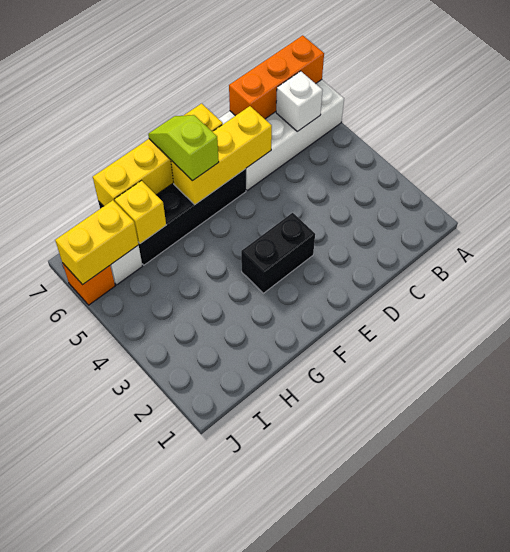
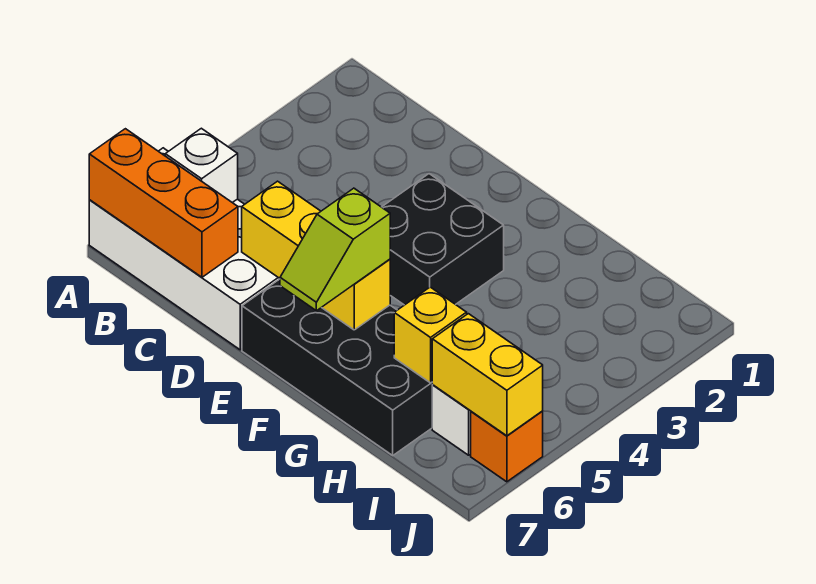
black 1x2 brick [241,213,315,293] -> black 2x2 brick [382,174,504,305]
yellow 1x4 brick [93,104,223,206] -> none

